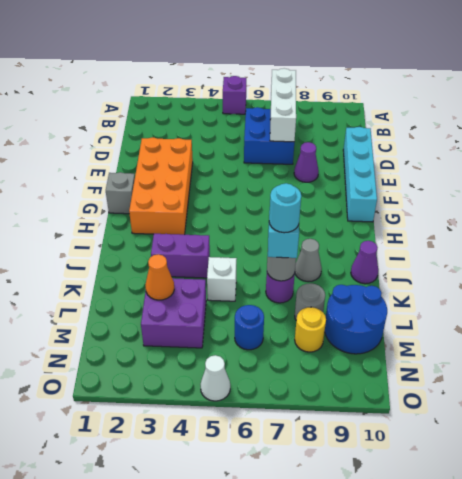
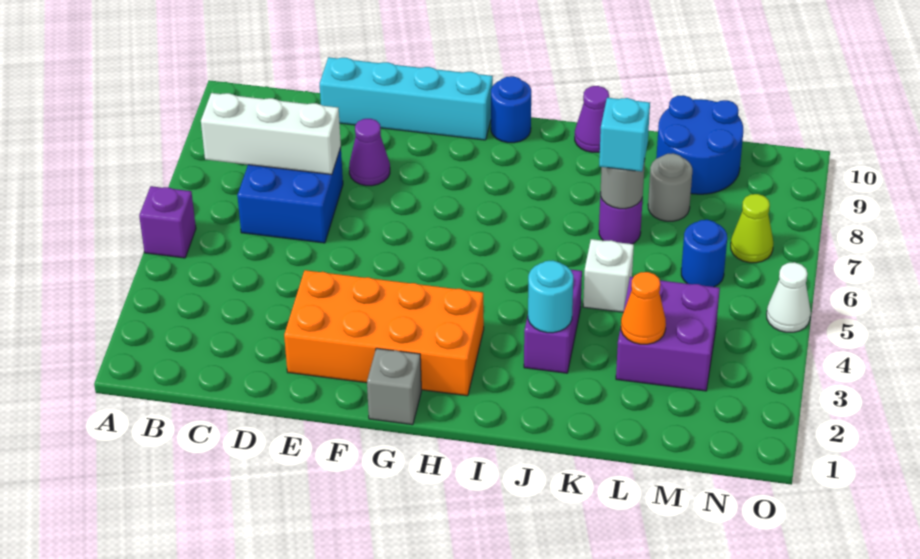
none -> blue 1x1 round brick [491,76,531,143]
grey 1x1 cone [295,239,322,282] -> none
cyan 1x1 round brick [269,183,301,233] -> cyan 1x1 round brick moved to [528,261,573,333]
yellow 1x1 round brick [295,307,326,352] -> none
none -> lime 1x1 cone [731,194,773,263]

